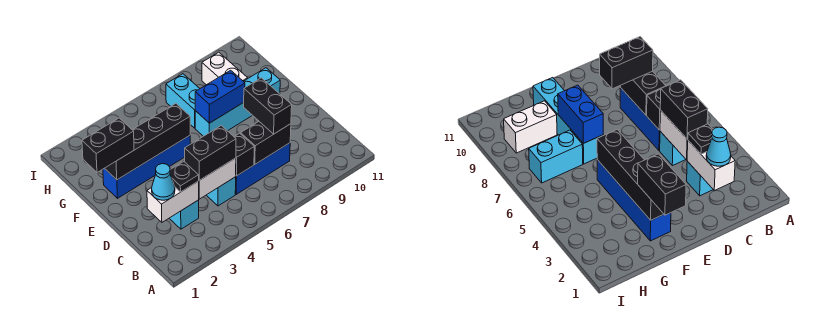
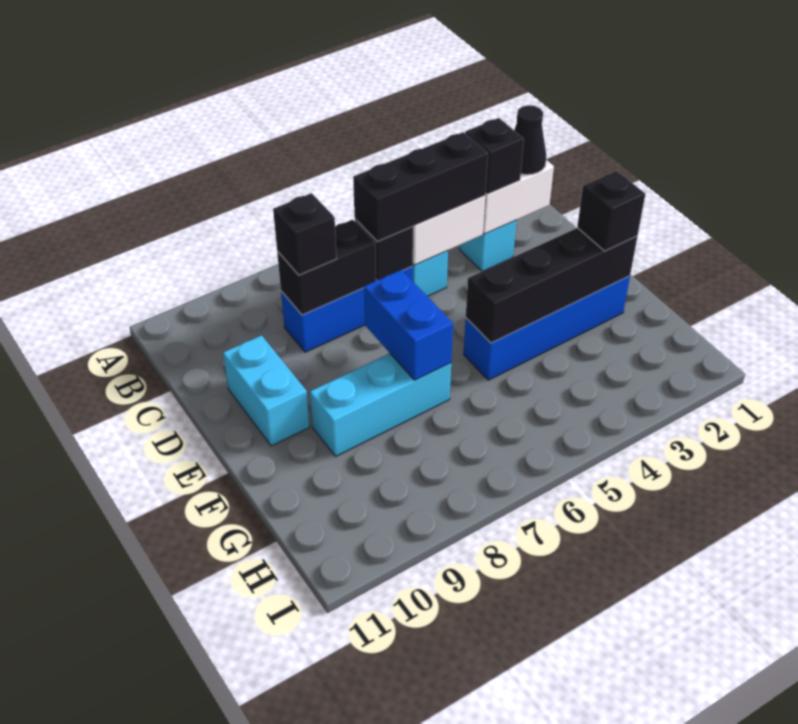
cyan 1x1 cone [152,164,175,200] -> black 1x1 cone [514,105,546,175]
black 1x1 plate [170,162,199,192] -> black 1x1 brick [465,118,524,194]
black 1x2 brick [185,126,236,180] -> black 1x3 brick [353,132,488,242]
black 1x2 brick [243,78,292,134] -> black 1x1 brick [273,193,337,275]
black 1x2 brick [82,118,134,173] -> black 1x1 brick [577,171,645,251]
cyan 1x4 brick [195,68,280,136] -> cyan 1x3 brick [310,354,451,457]
blue 1x2 brick [195,70,245,123] -> blue 1x2 brick turned to [364,270,453,380]
cyan 1x2 brick [166,74,200,128] -> cyan 1x2 brick moved to [223,335,310,446]
white 1x2 brick [202,52,248,85] -> none

